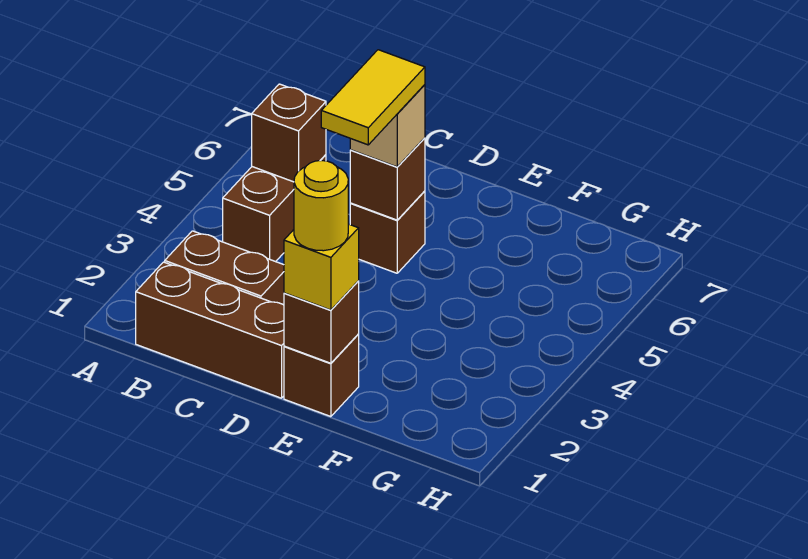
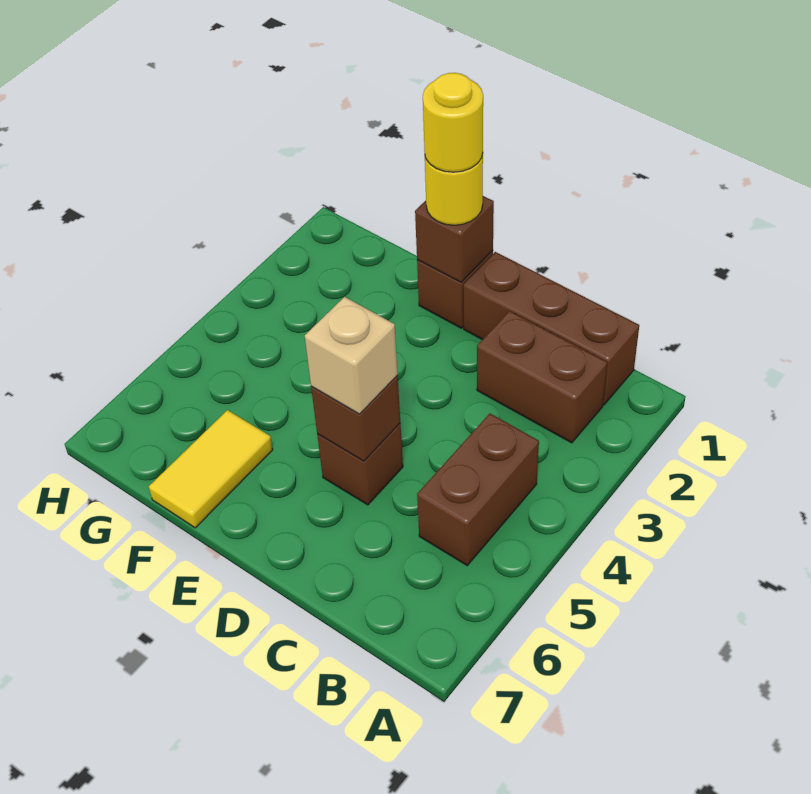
brown 1x1 brick [252,84,326,182] -> none
yellow 1x2 tile [321,50,425,145] -> yellow 1x2 tile moved to [149,410,273,528]
yellow 1x1 brick [284,224,359,310] -> yellow 1x1 round brick [425,154,483,225]

